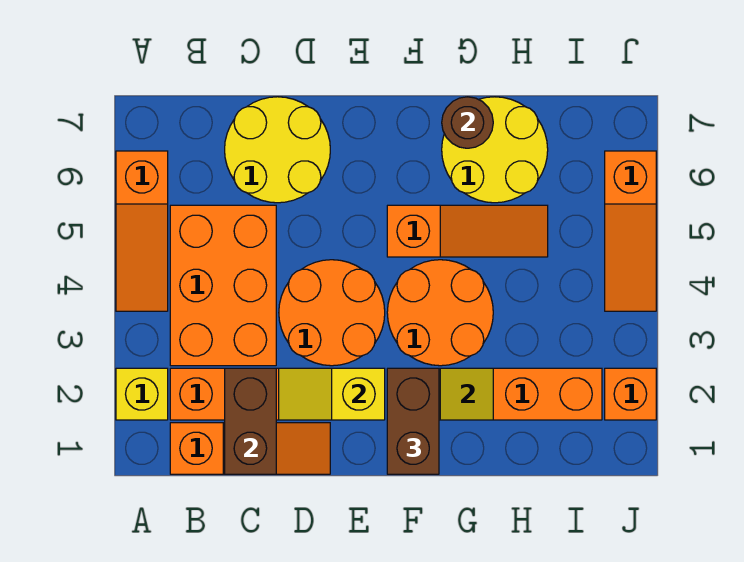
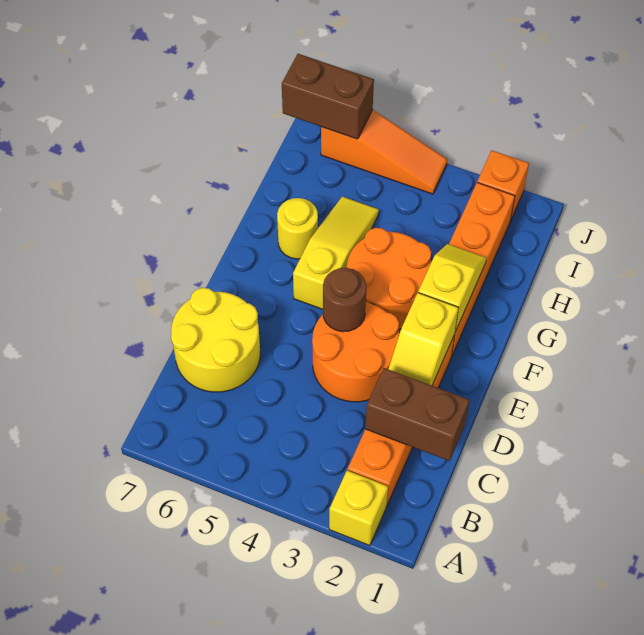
orange 1x3 slope [116,151,168,311] -> none
orange 1x3 slope [170,423,330,474] -> none
orange 2x3 brick [170,205,276,366] -> none
brown 1x2 brick [387,368,439,474] -> brown 1x2 brick moved to [282,54,374,139]
orange 1x3 slope [387,205,548,257] -> yellow 1x3 slope [293,196,379,309]
yellow 2x2 round brick [442,97,548,203] -> yellow 1x1 round brick [277,198,318,259]
brown 1x1 round brick [442,97,493,148] -> brown 1x1 round brick moved to [323,268,366,332]

